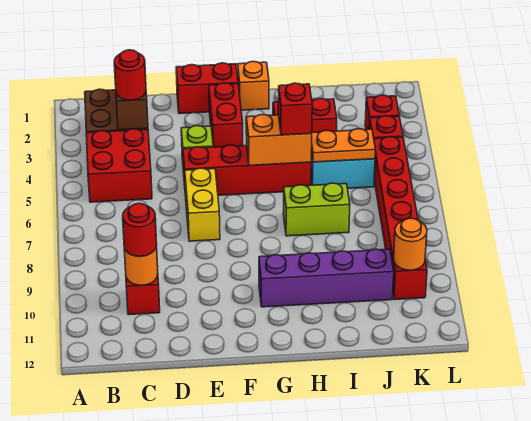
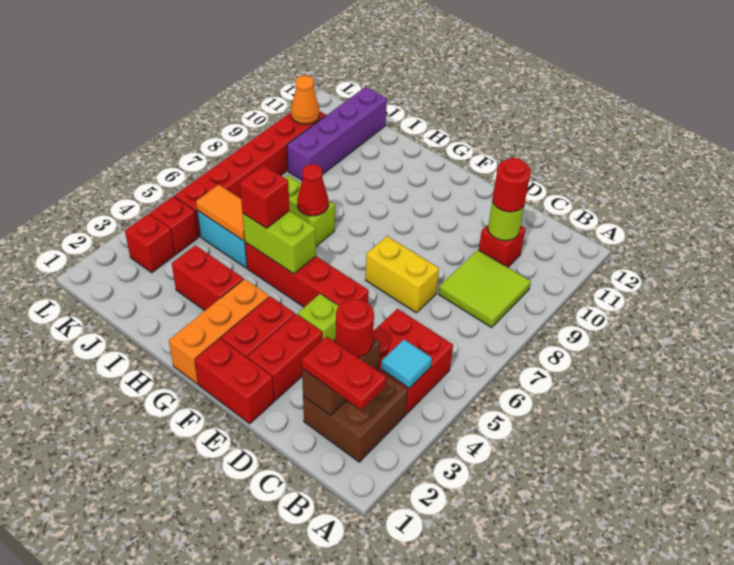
none -> red 1x2 plate [302,337,386,410]
none -> cyan 1x1 tile [381,340,432,388]
none -> lime 2x2 tile [438,250,531,327]
orange 1x1 round brick [124,245,158,285] -> lime 1x1 round brick [488,200,524,241]
none -> red 1x2 brick [248,314,322,400]
yellow 1x2 brick [185,168,220,241] -> yellow 1x2 brick turned to [366,236,439,313]
orange 1x1 brick [238,61,269,110] -> orange 1x3 brick [169,279,269,384]
orange 1x2 brick [246,114,312,165] -> lime 1x2 brick [242,211,316,274]
purple 1x4 brick [259,249,394,307] -> purple 1x4 brick turned to [287,87,387,180]
none -> red 1x1 cone [297,164,328,216]
orange 1x2 plate [311,129,375,162] -> orange 1x2 tile [196,185,245,241]
orange 1x1 round brick [394,218,427,270] -> orange 1x1 cone [291,75,320,124]

